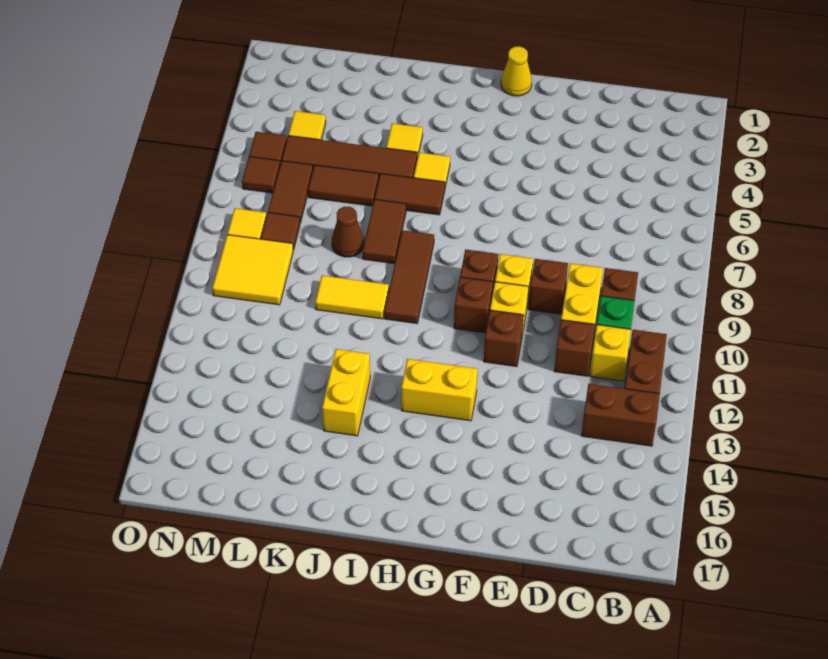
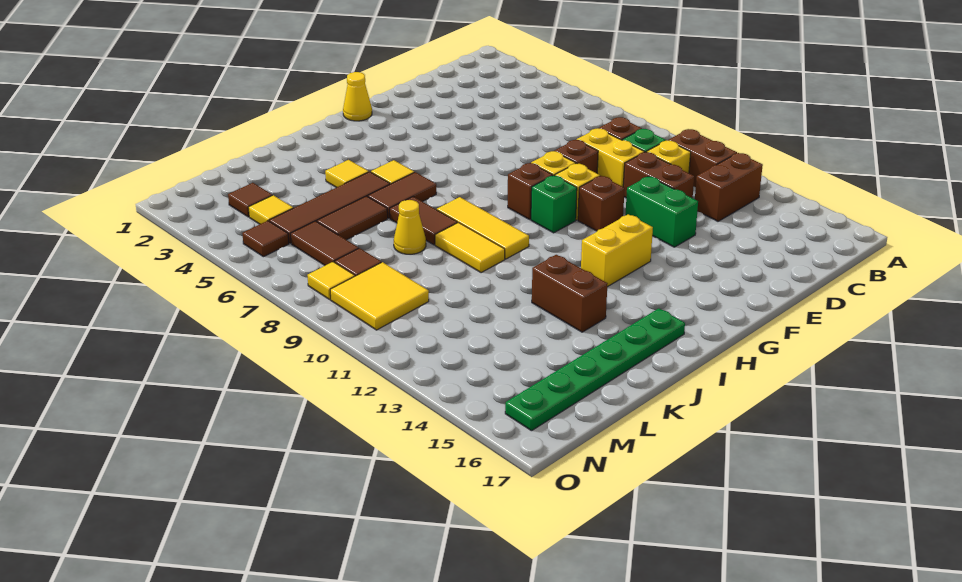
brown 1x1 brick [554,320,595,376] -> brown 1x2 brick [623,152,694,198]
none -> green 1x2 brick [625,176,698,247]
brown 1x1 brick [454,277,493,333] -> green 1x1 brick [531,175,577,233]
brown 1x3 tile [385,230,434,324] -> yellow 1x3 tile [437,197,529,259]
none -> green 1x6 plate [505,308,685,431]
yellow 1x2 tile [315,276,389,319] -> yellow 1x2 tile turned to [435,223,505,273]
yellow 1x2 brick [322,349,370,436] -> brown 1x2 brick [532,255,608,332]
brown 1x1 cone [332,207,364,257] -> yellow 1x1 cone [394,200,426,254]
brown 1x1 tile [242,157,280,193] -> brown 1x1 tile moved to [228,183,272,217]

